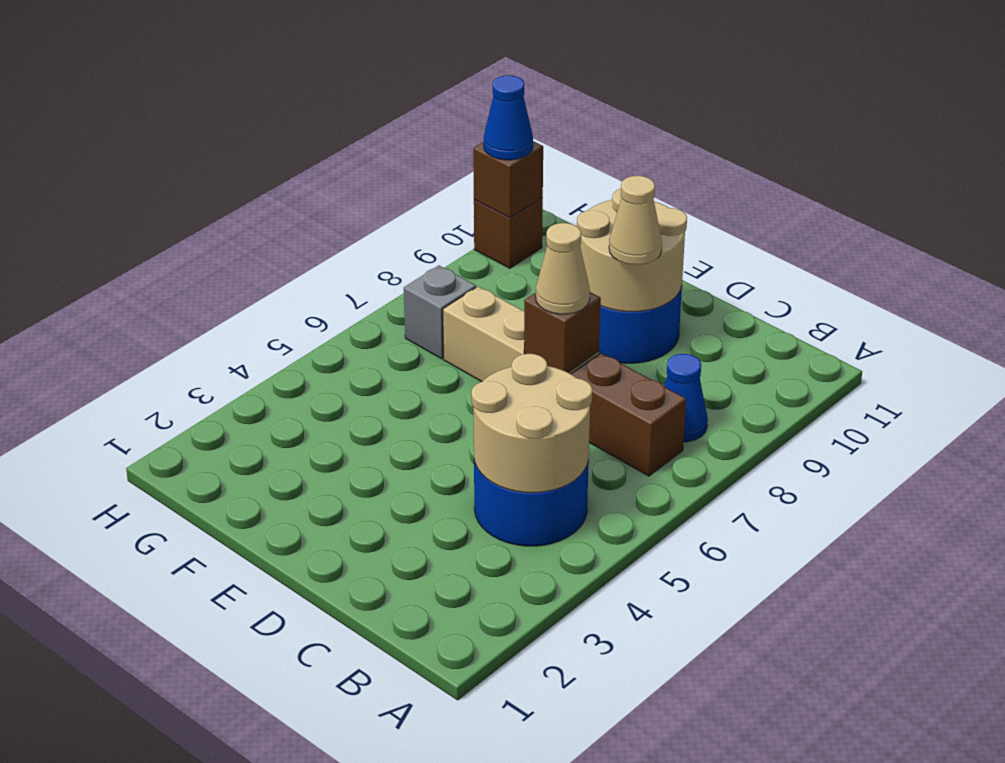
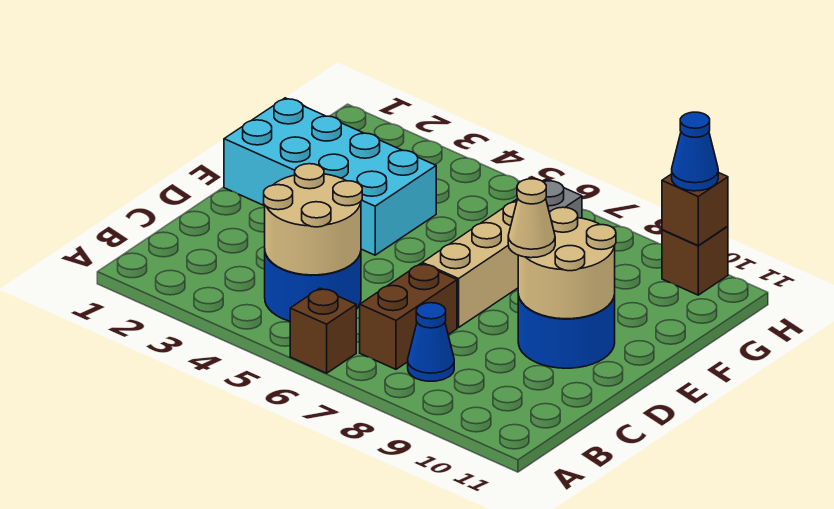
brown 1x1 brick [524,292,601,372] -> brown 1x1 brick moved to [290,288,356,373]
tan 1x1 cone [536,223,590,314] -> none
none -> cyan 2x4 brick [224,98,436,255]

